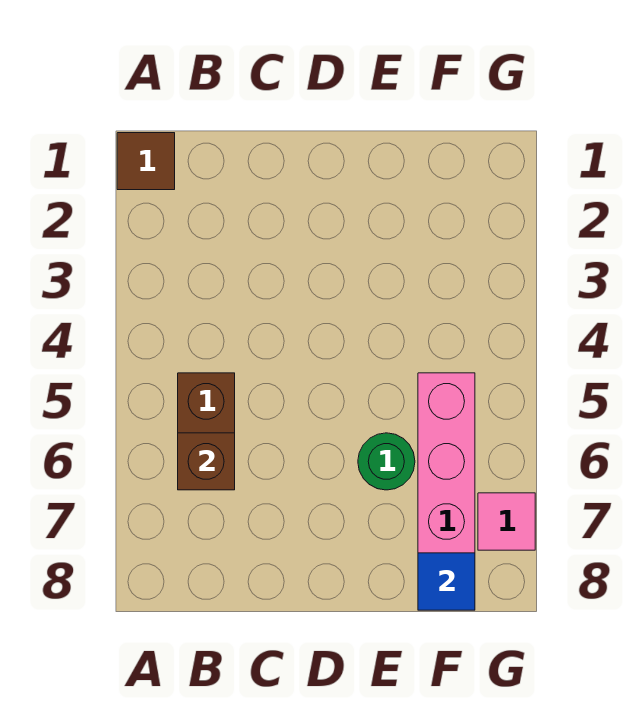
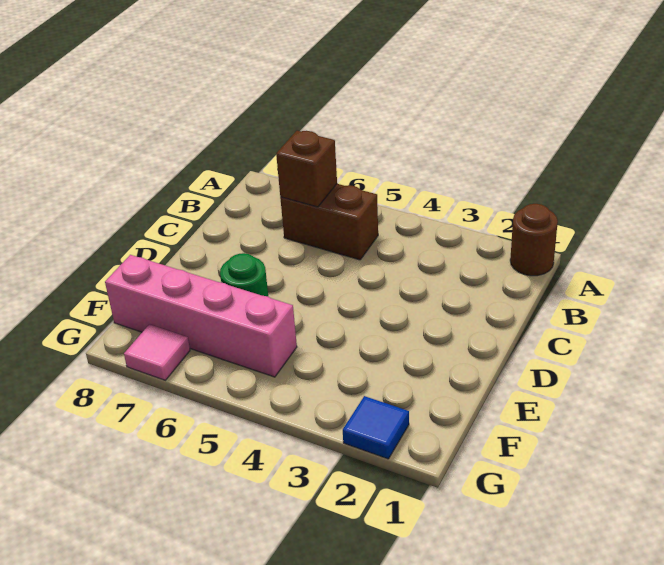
brown 1x1 tile [117,133,175,190] -> brown 1x1 round brick [510,204,558,276]
blue 1x1 tile [418,553,475,610] -> blue 1x1 tile moved to [343,396,409,459]

